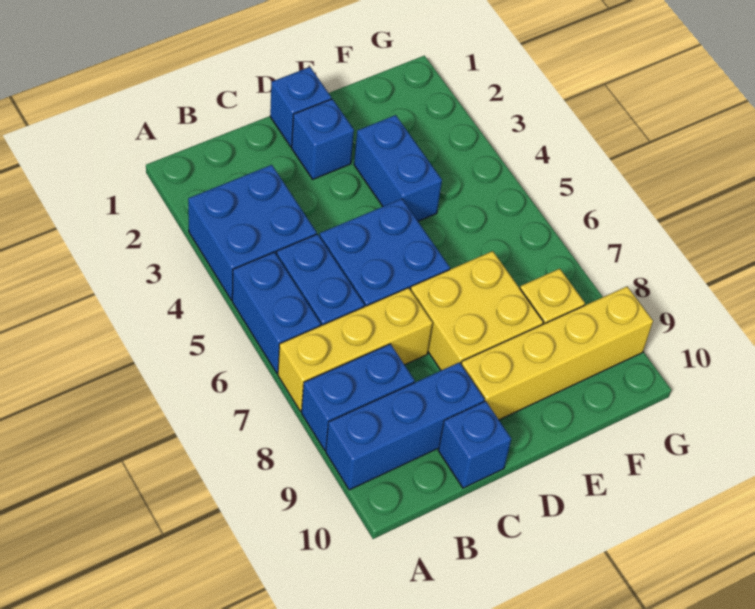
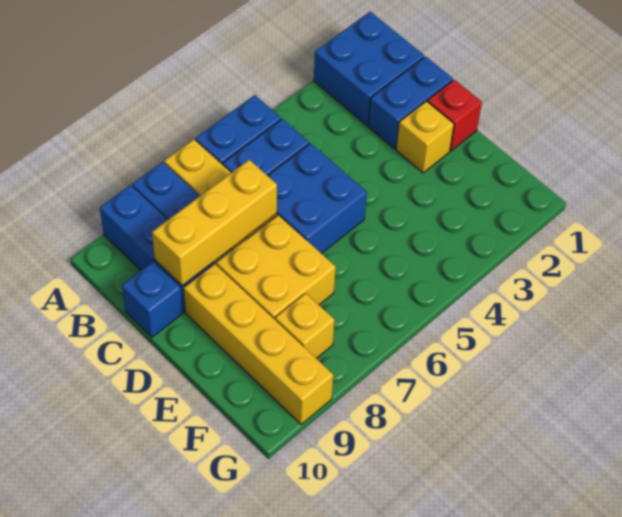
blue 2x2 brick [188,165,317,300] -> blue 2x2 brick moved to [314,12,424,125]
none -> yellow 1x3 brick [152,160,277,286]
blue 1x1 brick [270,67,331,147] -> red 1x1 brick [428,80,482,151]
blue 1x1 brick [292,99,354,179] -> yellow 1x1 brick [396,101,454,173]
blue 1x2 brick [354,115,442,221] -> blue 1x2 brick moved to [368,57,453,149]

